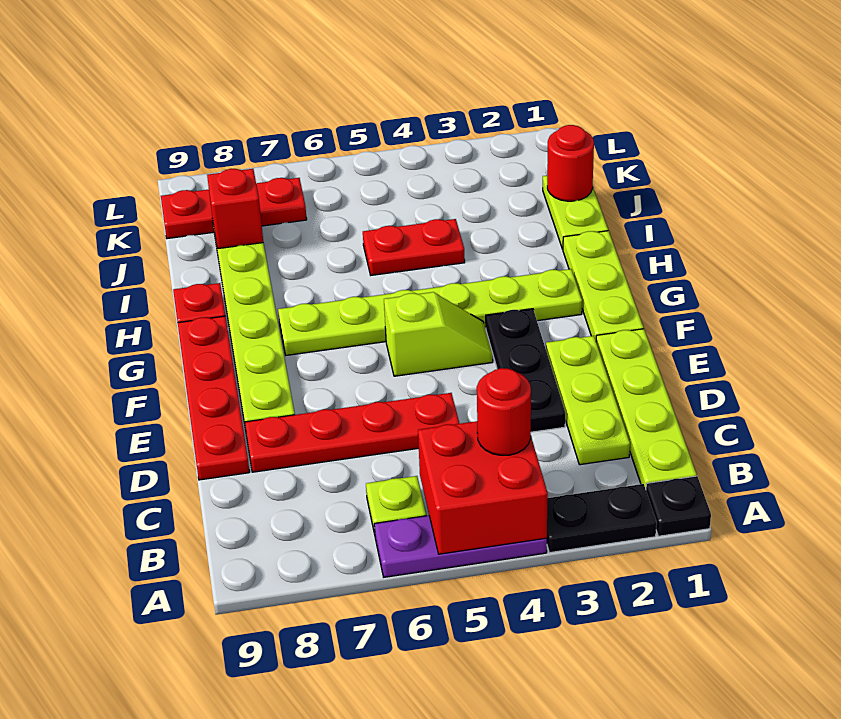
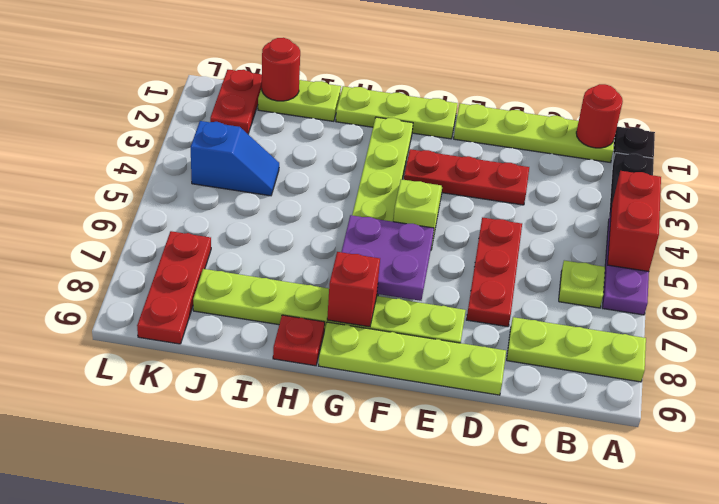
red 2x2 brick [418,421,548,554] -> red 1x2 brick [608,171,661,271]
red 1x1 round brick [477,368,531,455] -> red 1x1 round brick moved to [576,84,623,148]
lime 1x3 plate [546,336,630,465] -> lime 1x3 plate moved to [507,317,646,382]
black 1x3 plate [486,309,565,432] -> red 1x3 plate [404,149,529,205]
red 1x4 plate [245,393,460,472] -> red 1x3 plate [466,218,522,327]
red 1x4 plate [178,316,250,480] -> lime 1x4 plate [319,322,506,395]
none -> purple 2x2 plate [342,215,434,301]
red 1x2 plate [363,219,465,275] -> red 1x2 plate moved to [210,70,262,134]
none -> blue 1x2 slope [191,121,279,196]
red 1x1 brick [207,169,263,249] -> red 1x1 brick moved to [327,252,380,327]

